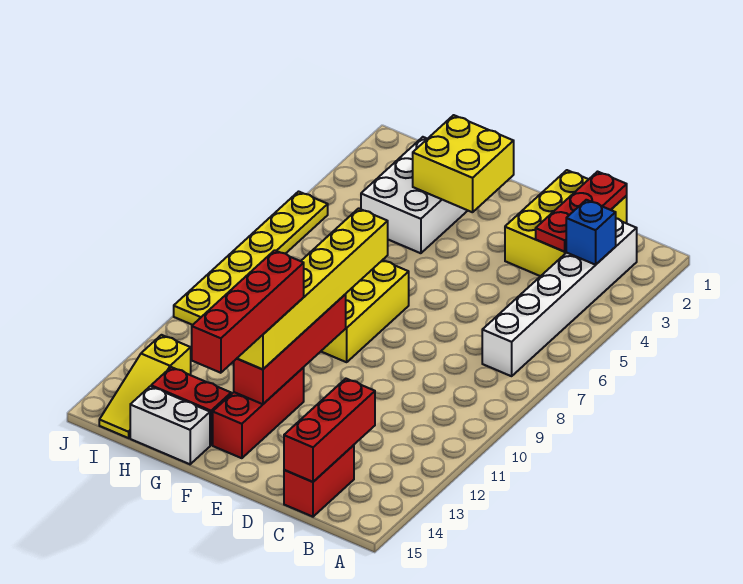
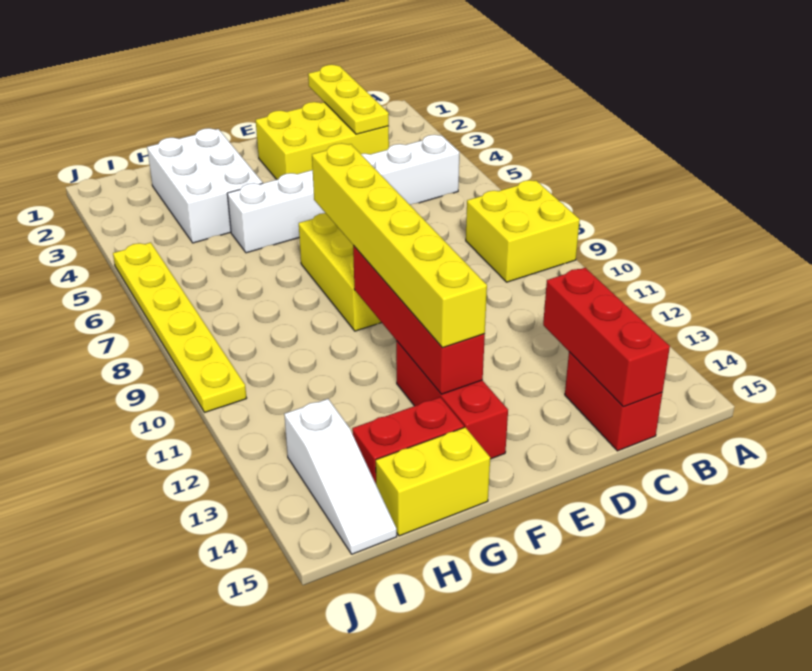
white 1x6 brick [482,218,637,376] -> white 1x6 brick turned to [227,135,460,253]
blue 1x1 brick [566,200,616,265] -> none
yellow 2x3 brick [505,170,627,276] -> yellow 2x3 brick turned to [256,102,389,179]
red 1x3 plate [536,172,627,252] -> yellow 1x3 plate [308,65,389,134]
yellow 2x2 brick [413,115,514,212] -> yellow 2x2 brick moved to [466,180,580,282]
red 1x4 brick [192,250,304,373] -> none
white 1x2 brick [130,386,210,464] -> yellow 1x2 brick [376,427,490,536]
yellow 1x3 slope [99,335,191,438] -> white 1x3 slope [284,399,397,554]

